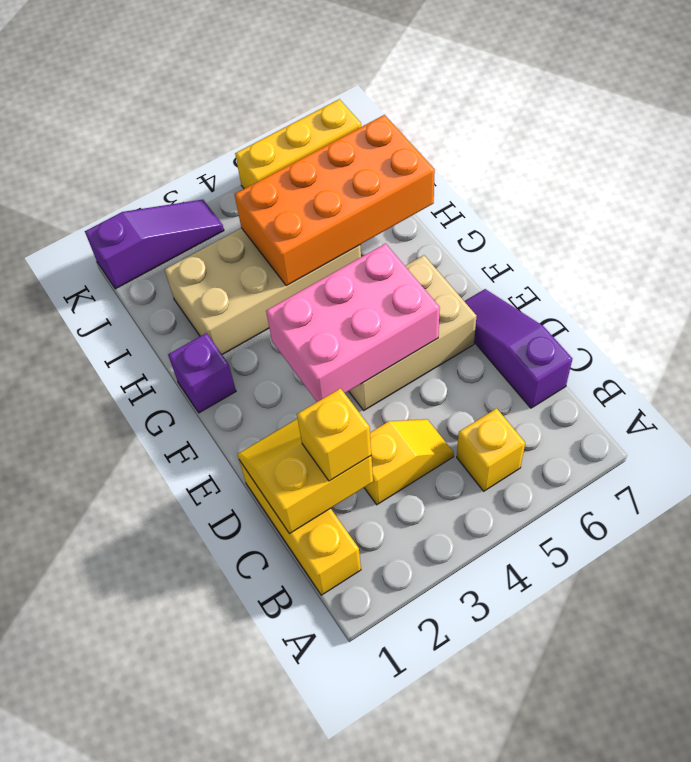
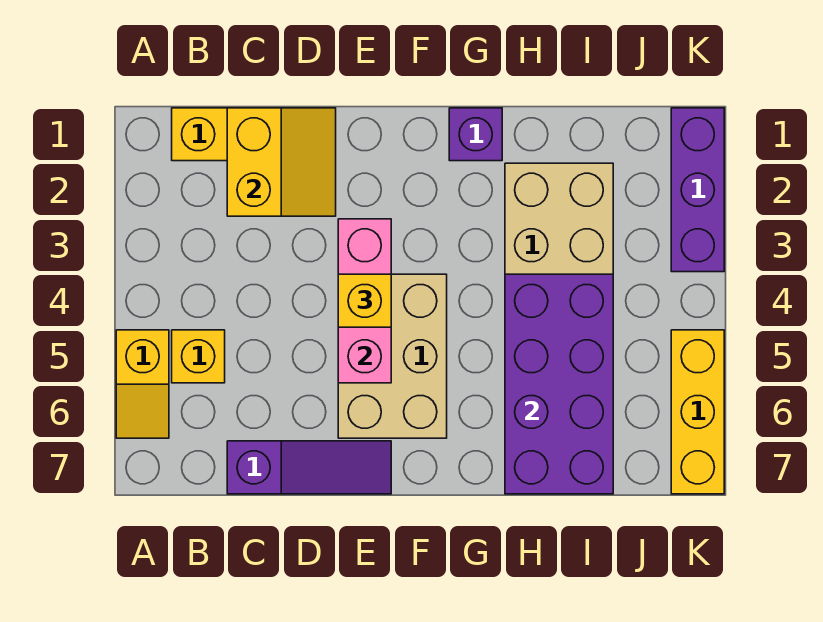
yellow 1x1 brick [297,388,371,481] -> yellow 1x1 brick moved to [338,274,391,327]
yellow 1x2 slope [364,419,454,505] -> yellow 1x2 slope moved to [116,330,169,438]
pink 2x3 brick [266,244,440,402] -> pink 1x3 brick [338,219,391,383]
orange 2x4 brick [234,115,435,286] -> purple 2x4 brick [505,274,613,494]
purple 1x3 slope [85,200,224,289] -> purple 1x3 brick [671,108,724,272]

